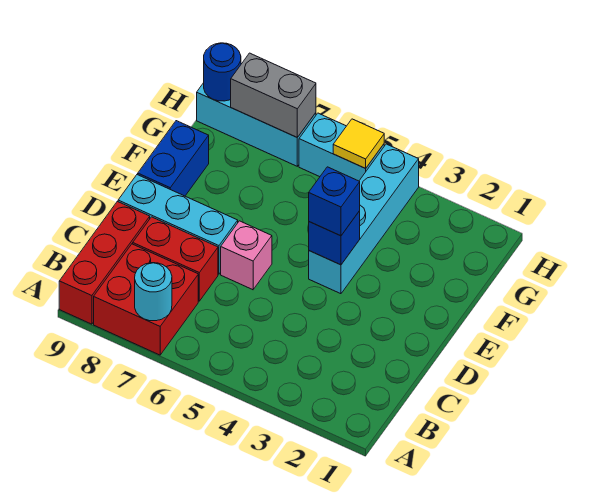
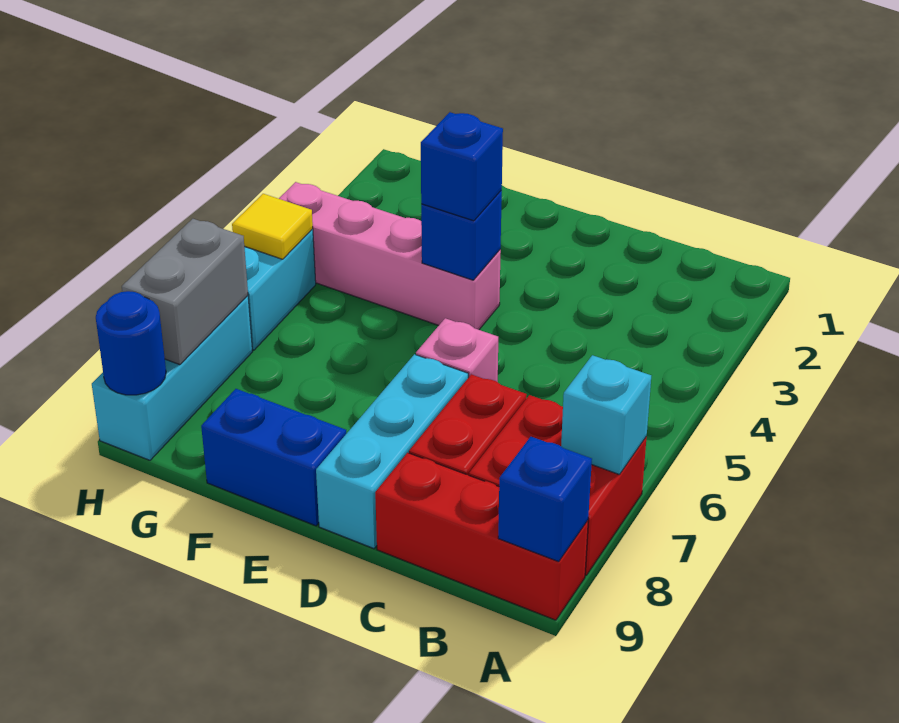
cyan 1x1 round brick [135,263,172,321] -> cyan 1x1 brick [561,355,651,475]
none -> blue 1x1 brick [498,437,592,562]
cyan 1x4 brick [309,144,419,294] -> pink 1x4 brick [279,182,501,330]

